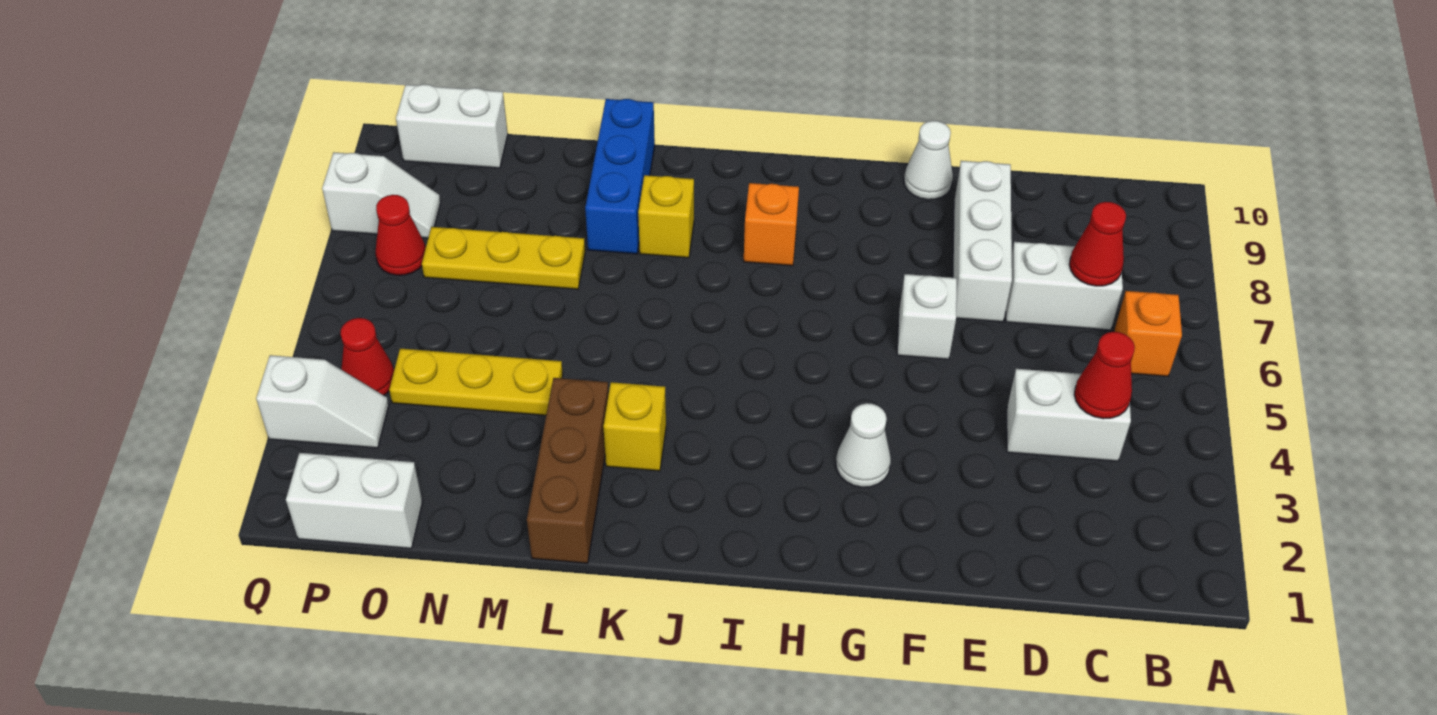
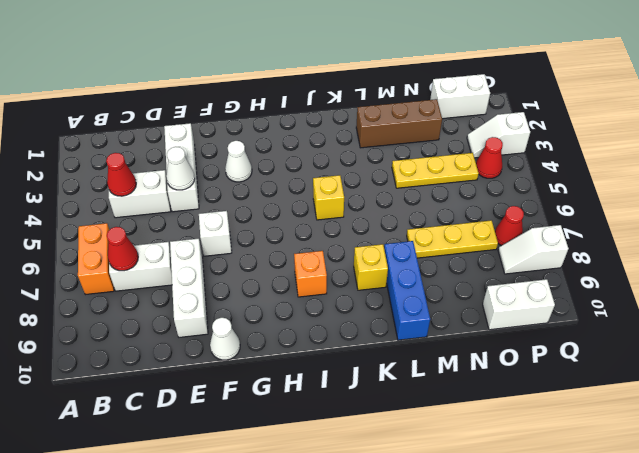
orange 1x1 brick [1114,291,1182,376] -> orange 1x2 brick [78,223,114,295]
none -> white 1x3 brick [164,123,199,212]
none -> white 1x1 cone [166,147,195,190]
yellow 1x1 brick [603,382,666,471] -> yellow 1x1 brick moved to [313,175,344,220]
brown 1x3 brick [527,378,609,563] -> brown 1x3 brick turned to [356,99,442,148]

